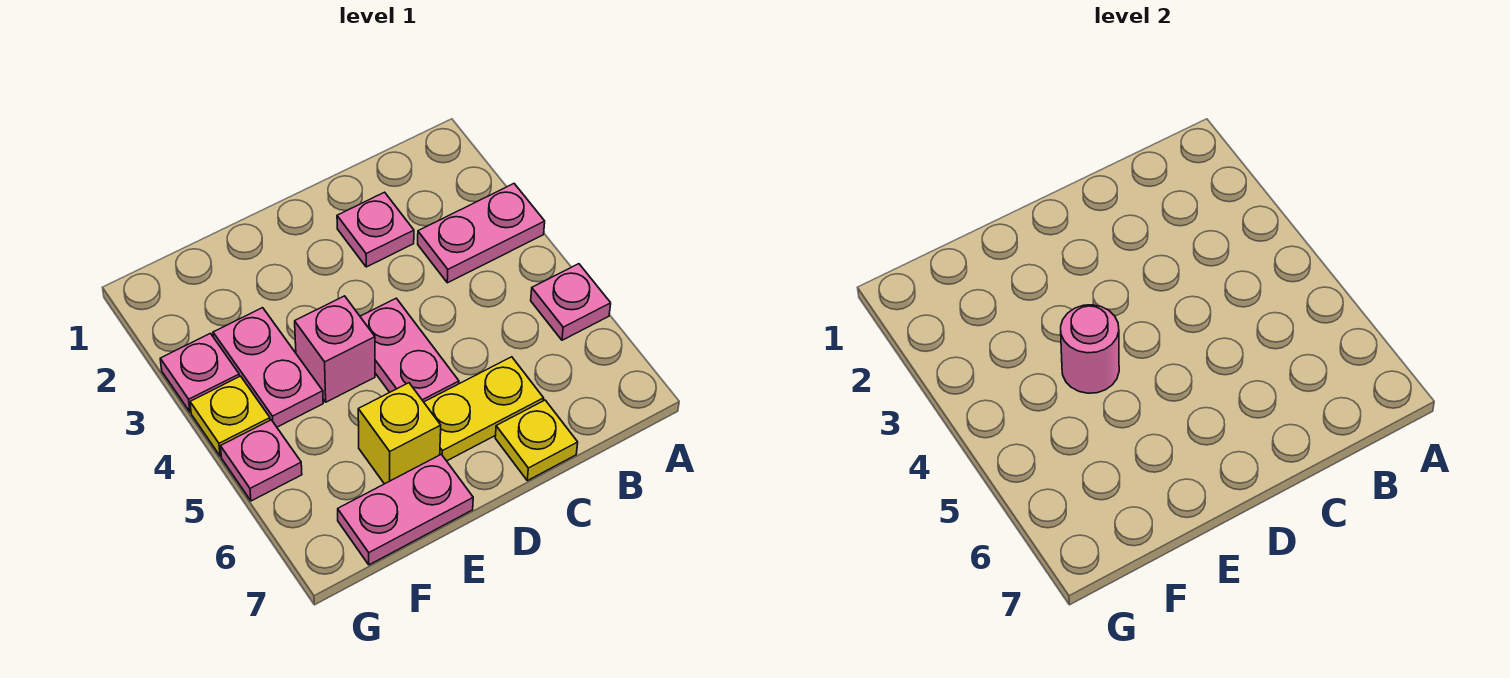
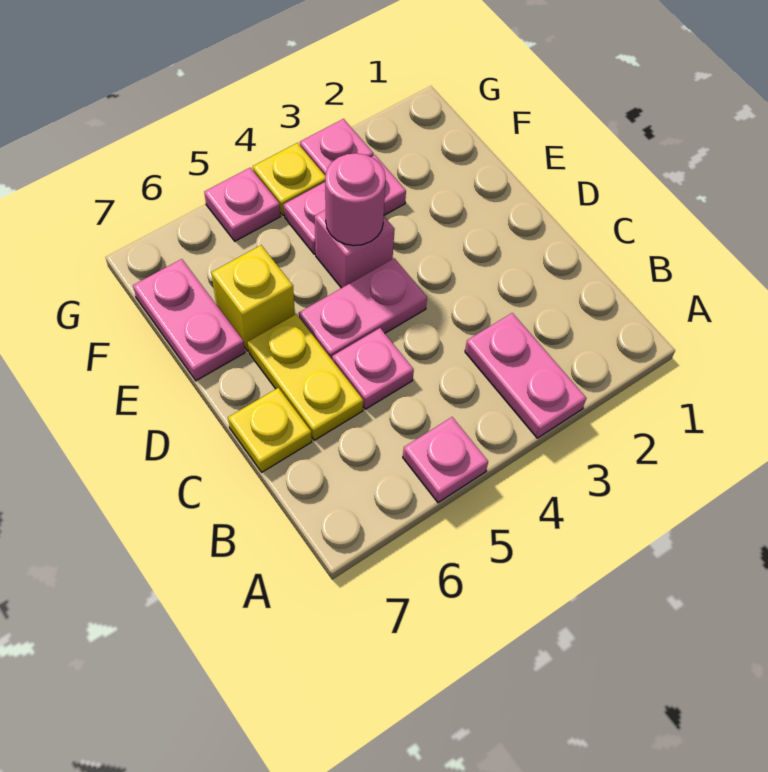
pink 1x1 plate [337,192,414,267] -> pink 1x1 plate moved to [332,328,414,409]

